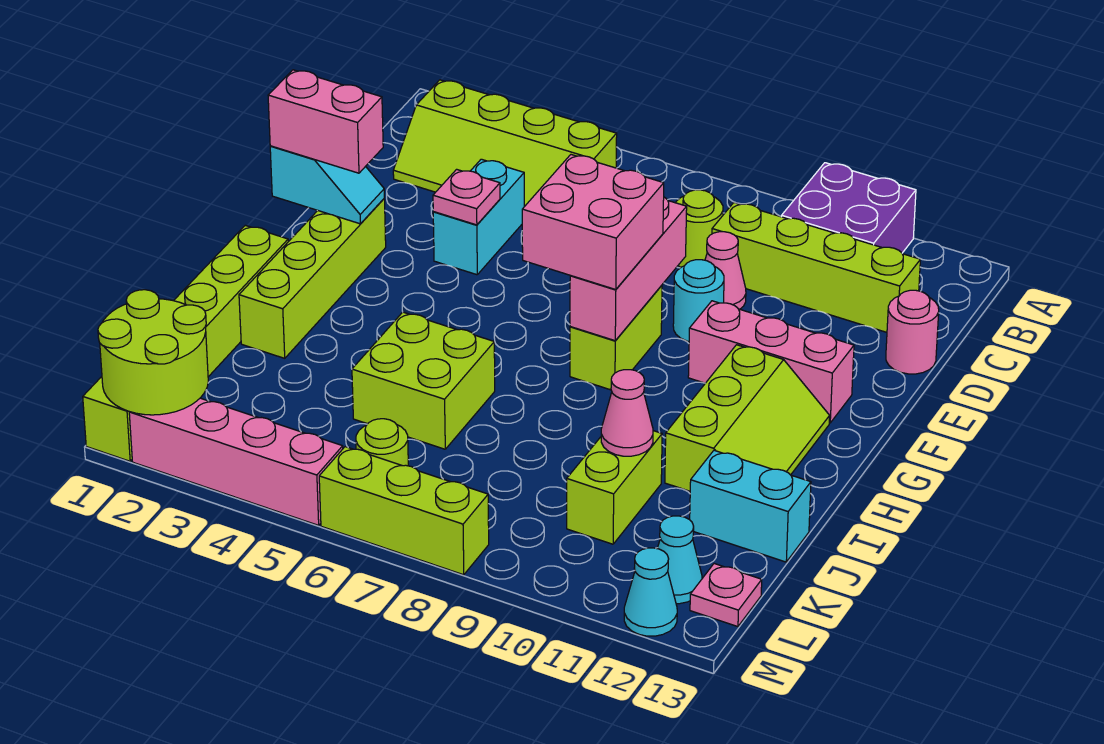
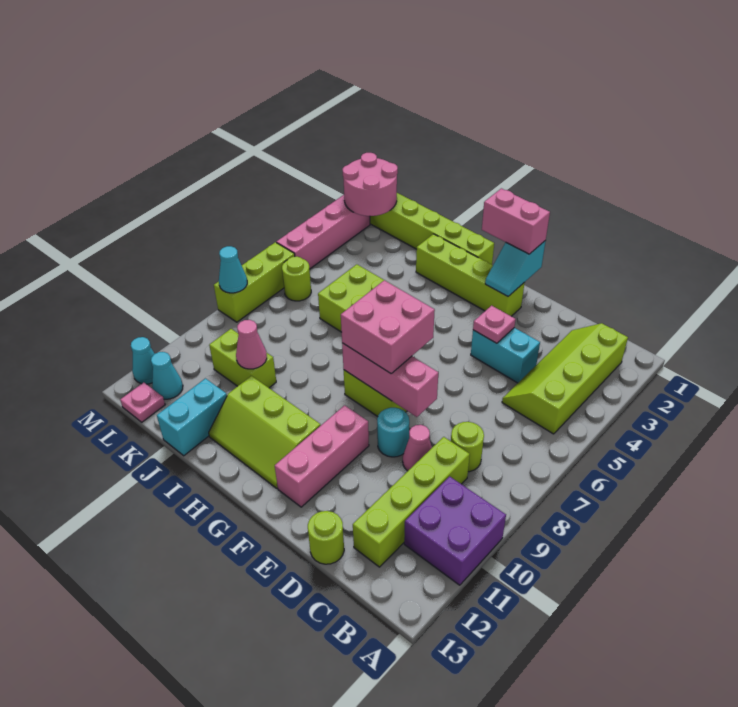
pink 1x1 round brick [886,290,939,374] -> lime 1x1 round brick [308,511,344,564]
pink 1x2 brick [268,70,383,173] -> pink 1x2 brick turned to [482,188,550,254]
lime 2x2 round brick [98,290,208,415] -> pink 2x2 round brick [342,153,398,216]
none -> cyan 1x1 cone [219,246,247,293]

